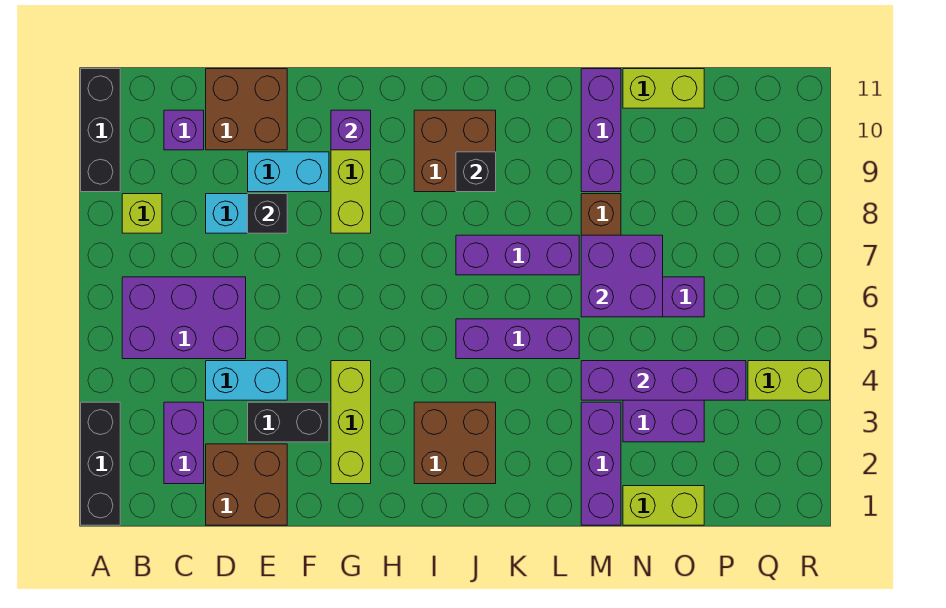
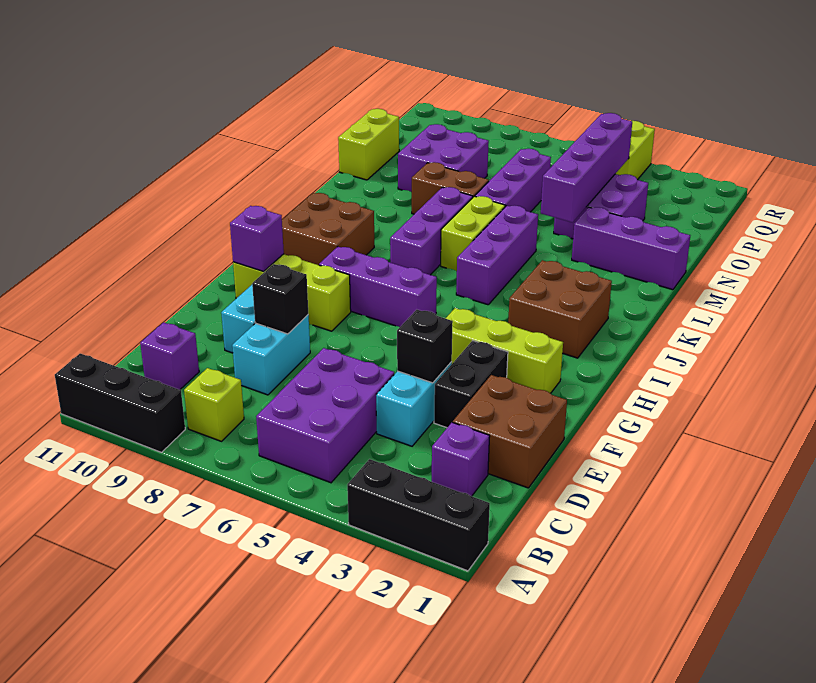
purple 1x2 brick [164,402,204,484] -> purple 1x1 brick [432,422,490,496]
brown 2x2 brick [206,69,287,150] -> none
black 1x1 brick [456,152,496,192] -> black 1x1 brick moved to [397,310,453,383]
purple 2x2 brick [581,235,663,317] -> purple 2x2 brick moved to [398,124,489,192]
purple 1x3 brick [581,69,621,192] -> purple 1x3 brick moved to [319,247,437,327]
lime 1x2 brick [623,486,704,525] -> lime 1x2 brick moved to [441,196,505,271]

